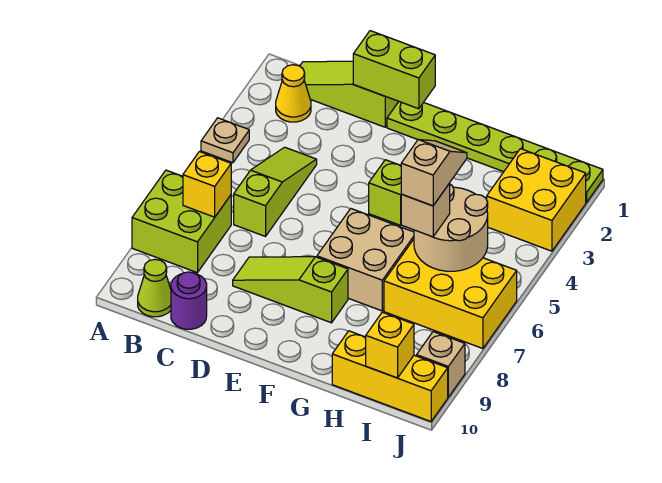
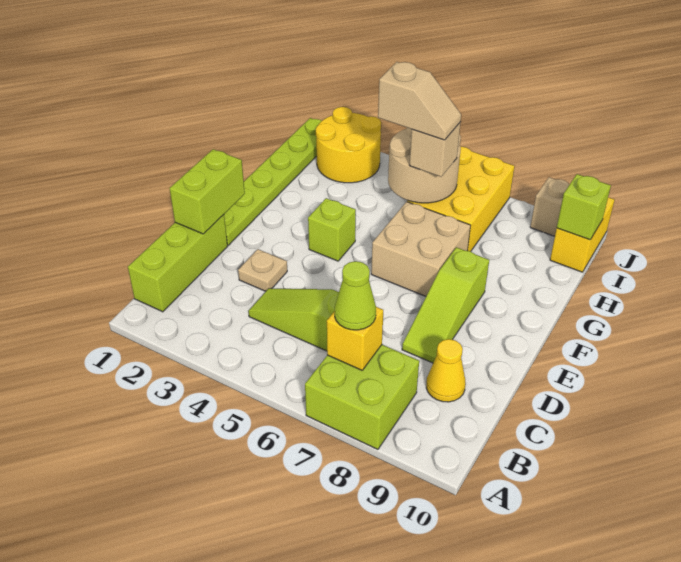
tan 1x1 plate [201,118,249,163] -> tan 1x1 plate moved to [238,249,287,291]
lime 1x3 slope [300,61,399,127] -> lime 1x3 brick [128,215,228,312]
yellow 1x1 cone [276,65,311,122] -> yellow 1x1 cone moved to [426,339,466,402]
lime 1x1 cone [138,259,171,317] -> lime 1x1 cone moved to [335,261,376,330]
purple 1x1 round brick [171,272,207,329] -> none
tan 1x2 slope [401,140,467,206] -> tan 1x2 slope turned to [378,62,461,140]
yellow 1x3 brick [332,331,448,421] -> yellow 1x2 brick [550,197,615,272]
yellow 2x2 brick [487,149,586,251] -> yellow 2x2 round brick [316,107,381,183]
yellow 1x1 brick [366,312,414,378] -> lime 1x1 brick [557,174,611,240]

